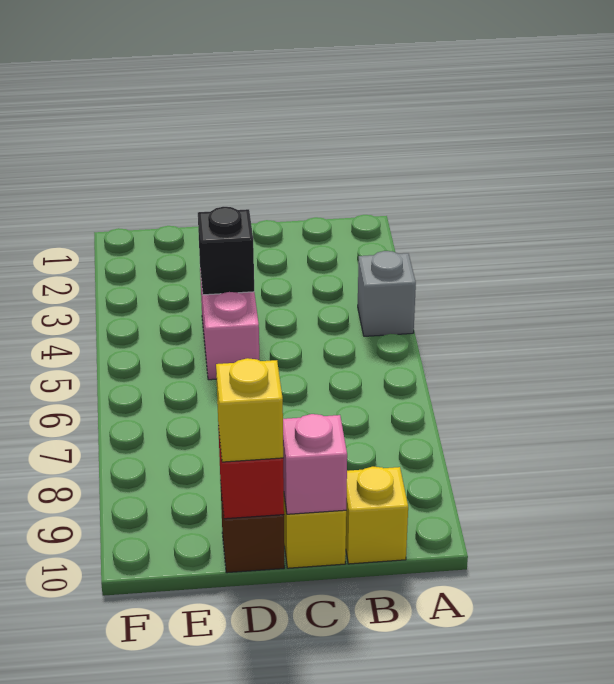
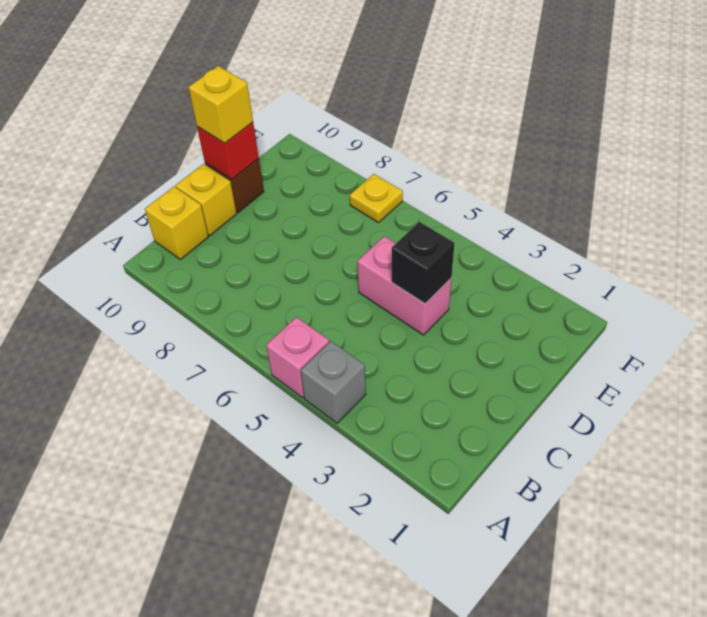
pink 1x1 brick [283,414,347,514] -> pink 1x1 brick moved to [266,317,329,398]
none -> yellow 1x1 plate [350,174,403,223]

